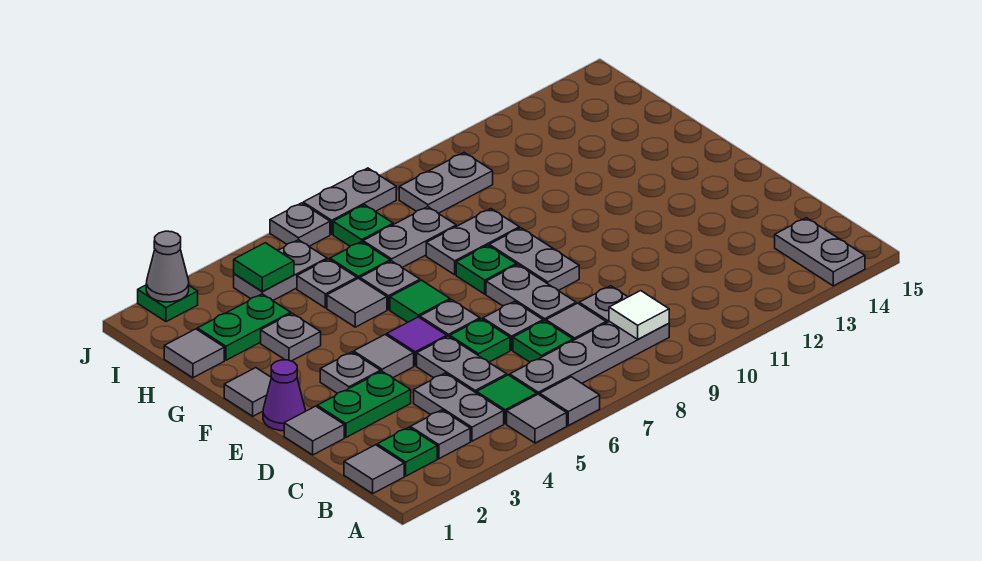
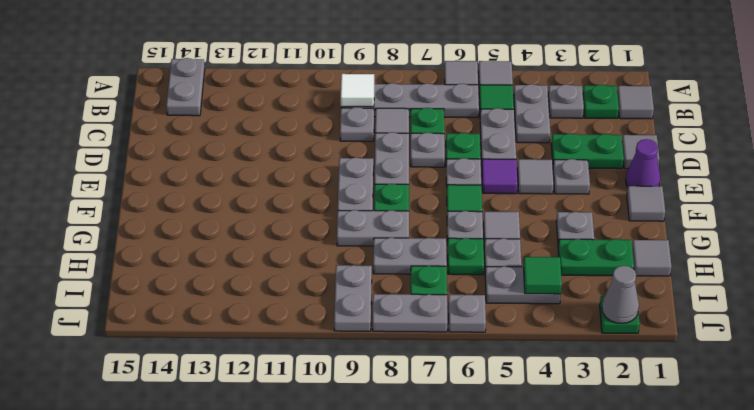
grey 1x2 plate [399,153,493,213] -> grey 1x2 plate turned to [334,265,372,331]

